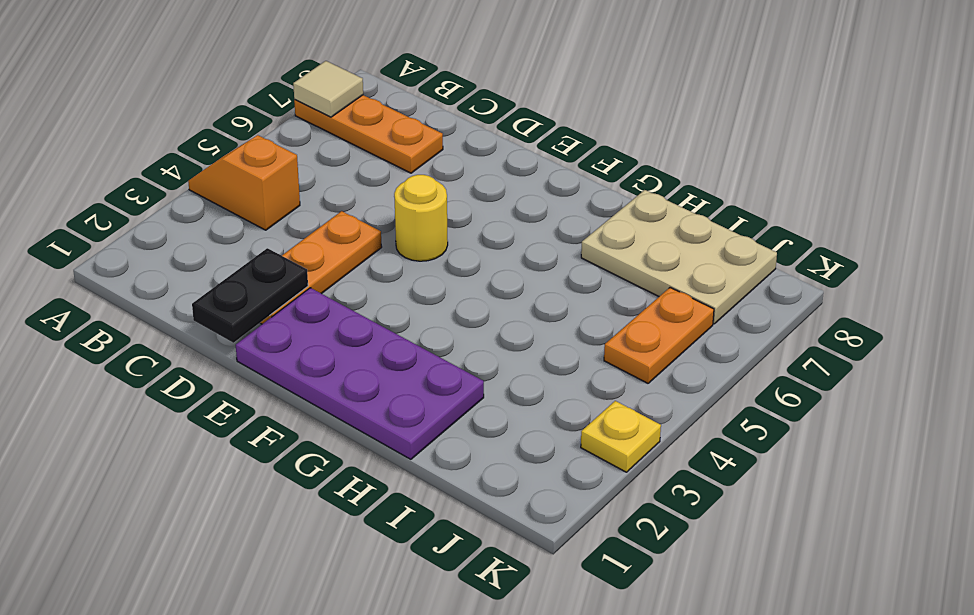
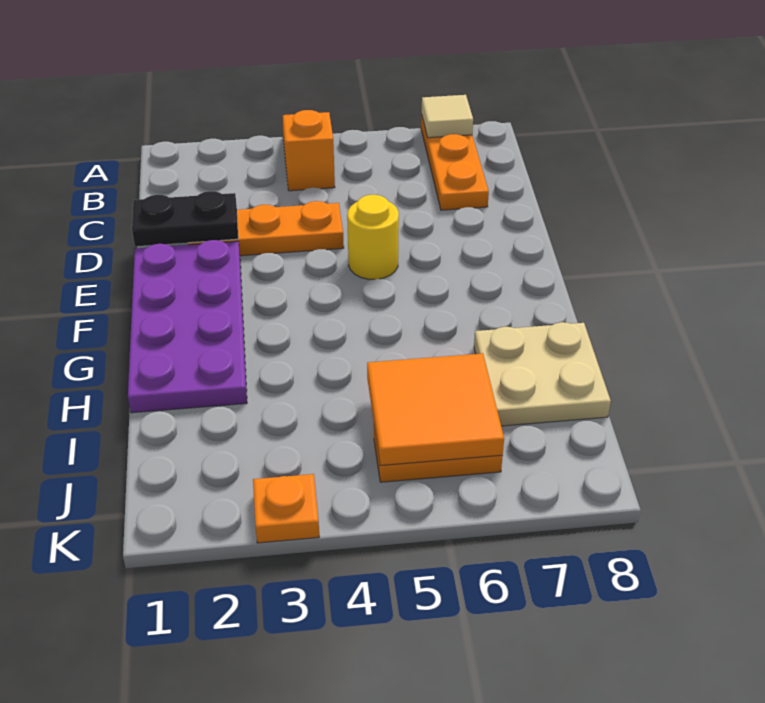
tan 2x3 plate [581,190,777,324] -> tan 2x2 plate [474,322,611,426]
none -> orange 2x2 tile [367,354,504,466]
yellow 1x1 plate [581,401,661,472] -> orange 1x1 plate [253,474,319,543]

